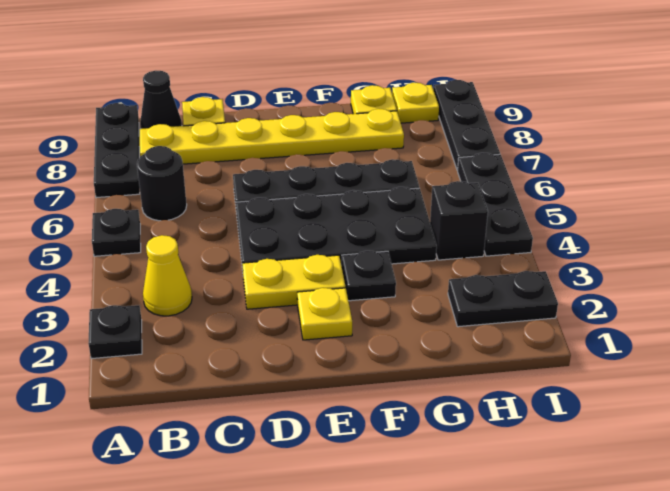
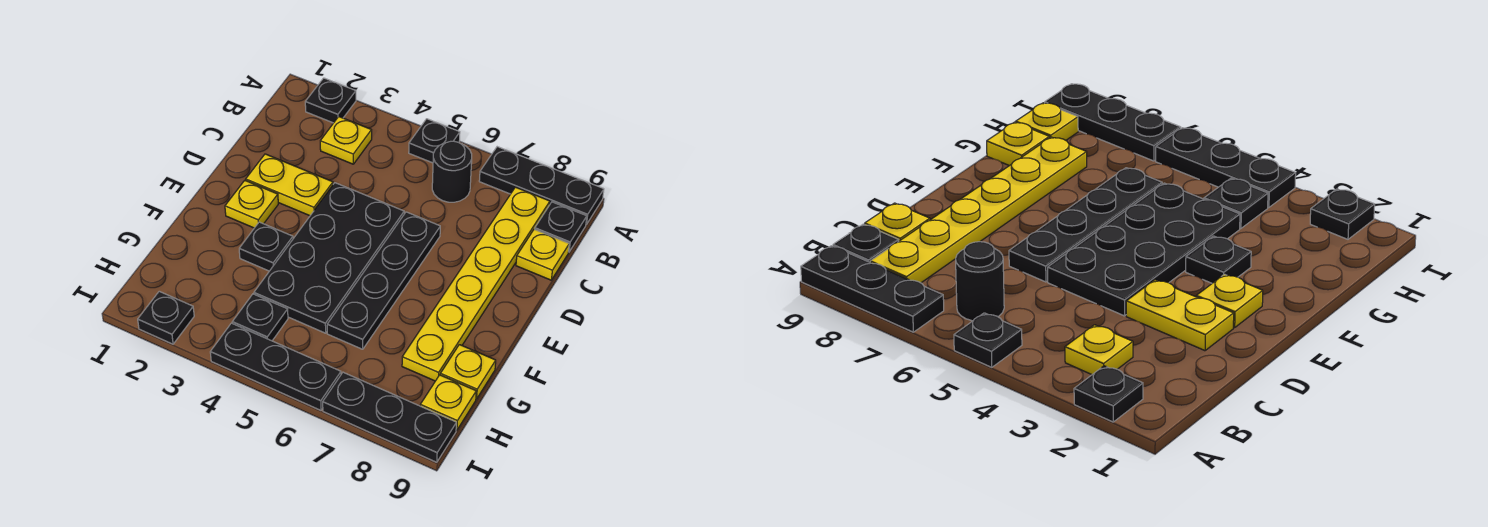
yellow 1x1 cone [143,235,192,316] -> yellow 1x1 plate [320,117,372,164]
black 1x1 cone [140,71,182,129] -> black 1x1 plate [535,202,587,252]
yellow 1x2 plate [242,255,345,309] -> yellow 1x2 plate turned to [246,154,333,216]
black 1x2 plate [448,271,558,327] -> black 1x1 plate [138,291,194,344]
black 1x1 brick [430,181,488,260] -> black 1x1 plate [232,294,288,341]

